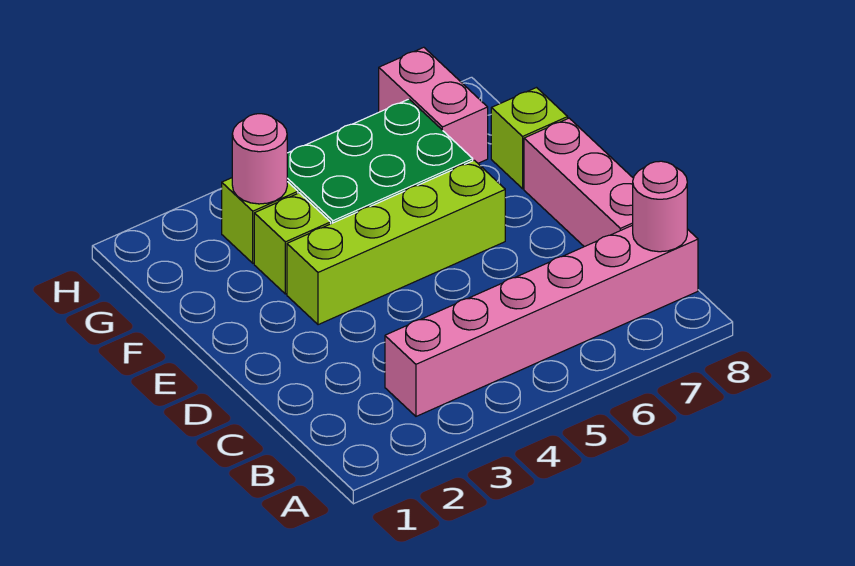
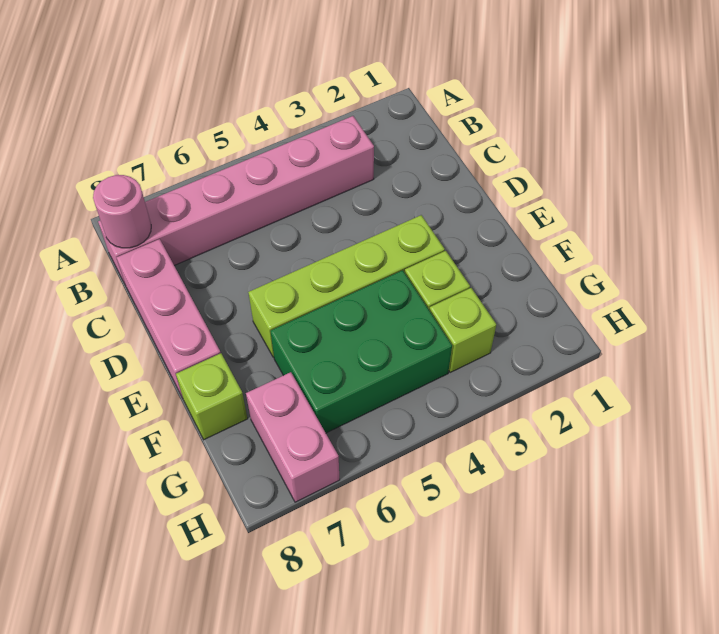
pink 1x1 round brick [232,114,287,204] -> none

